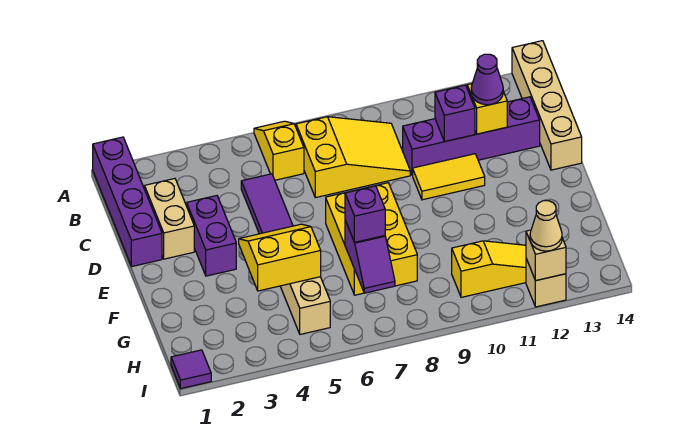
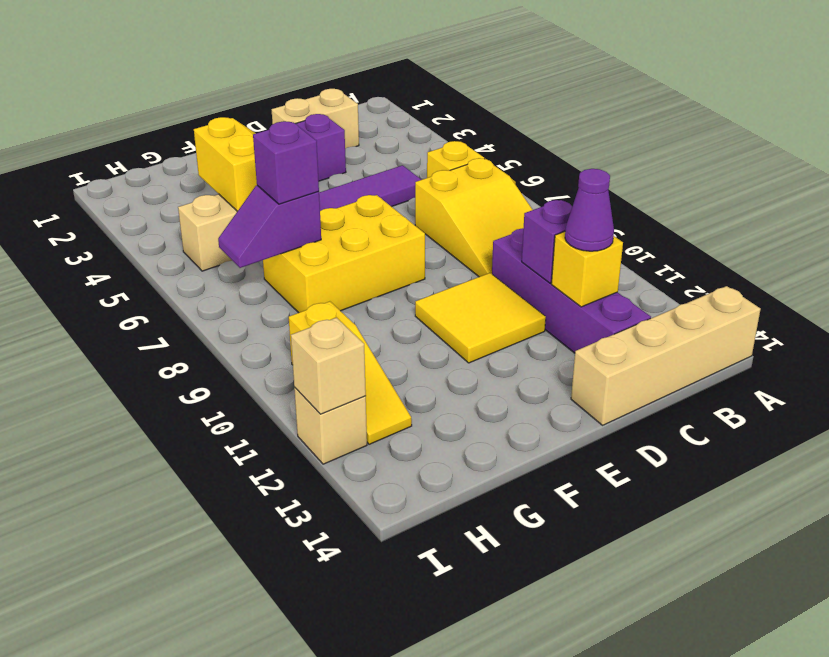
purple 1x4 brick [93,137,162,266] -> none
yellow 1x2 tile [413,154,485,200] -> yellow 2x2 tile [415,273,546,363]
purple 1x1 tile [171,350,211,388] -> none
tan 1x1 cone [530,201,562,251] -> none

